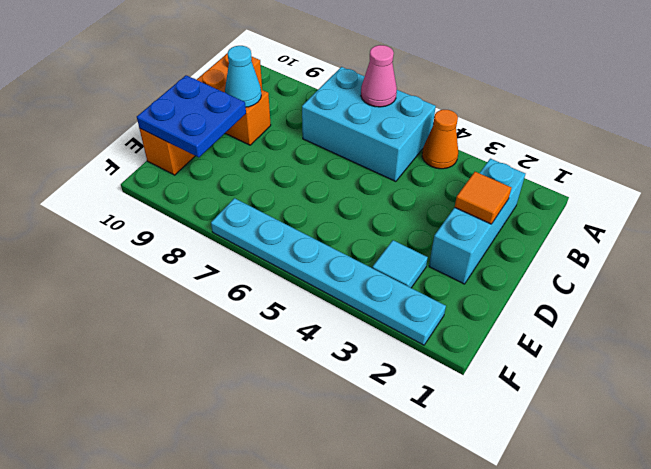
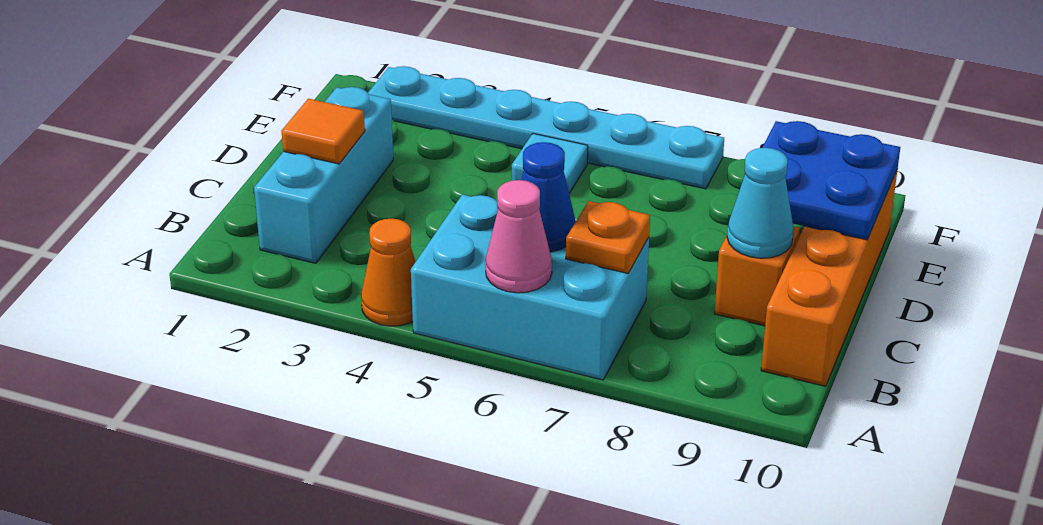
none -> blue 1x1 cone [521,142,576,252]
none -> orange 1x1 plate [566,201,650,273]
cyan 1x1 tile [372,240,428,288] -> cyan 1x1 tile moved to [512,134,588,194]

